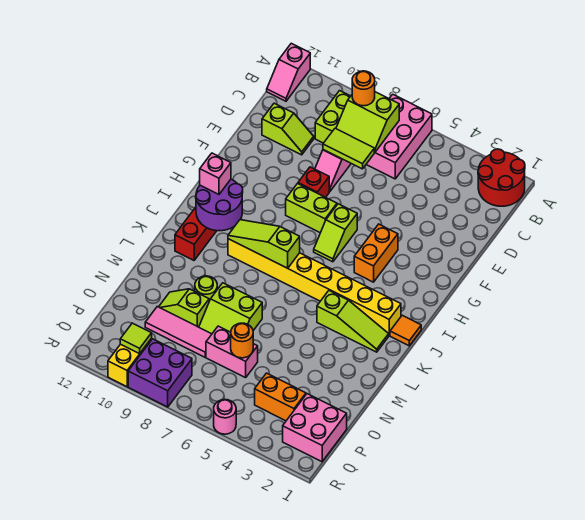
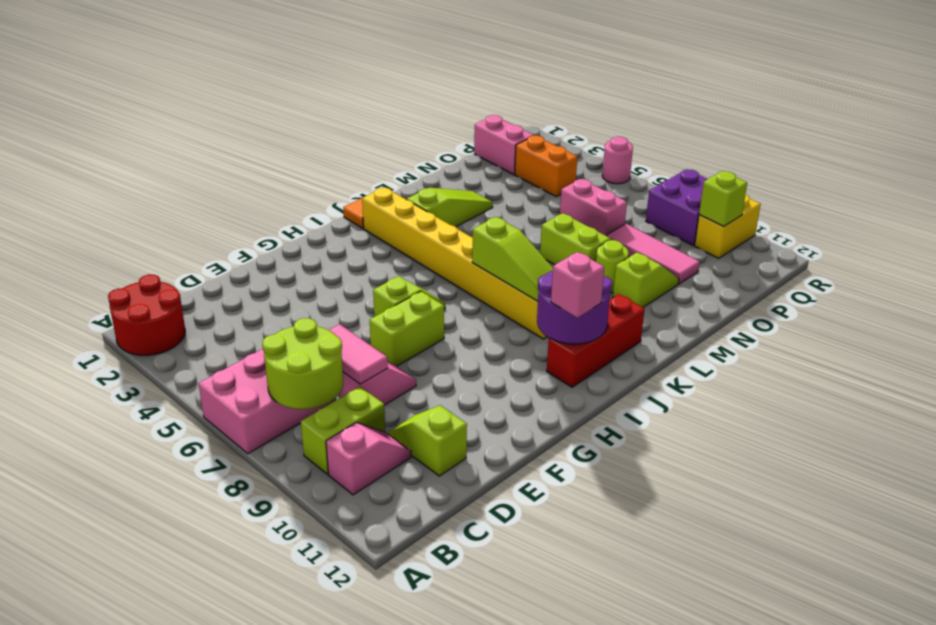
pink 1x2 slope [267,43,310,101] -> pink 1x2 slope moved to [326,423,411,495]
lime 2x2 slope [336,92,399,152] -> lime 2x2 round brick [262,318,343,409]
orange 1x1 round brick [352,71,375,106] -> none
lime 1x2 tile [323,128,374,169] -> pink 1x2 tile [329,324,388,384]
red 1x1 brick [298,167,329,197] -> none
orange 1x2 brick [354,224,398,282] -> none
lime 1x2 brick [286,184,337,233] -> lime 1x2 brick turned to [370,291,444,366]
lime 1x3 slope [317,291,389,352] -> lime 1x3 slope turned to [407,188,493,227]
lime 1x2 slope [159,289,209,327] -> lime 1x2 slope turned to [613,253,679,307]
orange 1x1 round brick [231,323,253,358] -> none
pink 2x2 brick [283,394,347,462] -> pink 1x2 brick [474,115,534,174]
lime 1x1 tile [120,323,152,354] -> lime 1x1 brick [699,171,747,226]

